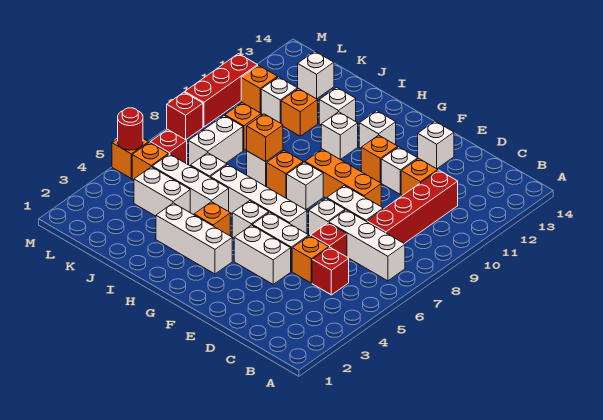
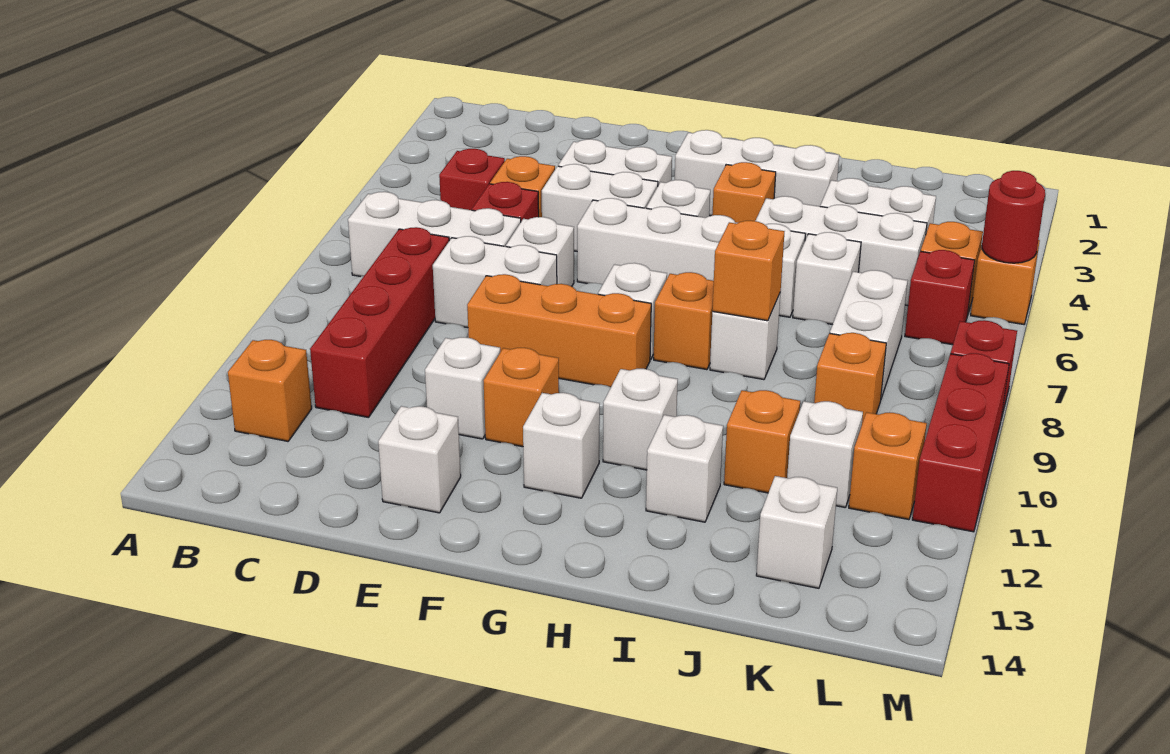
orange 1x1 brick [401,158,438,196] -> orange 1x1 brick moved to [228,340,312,441]

